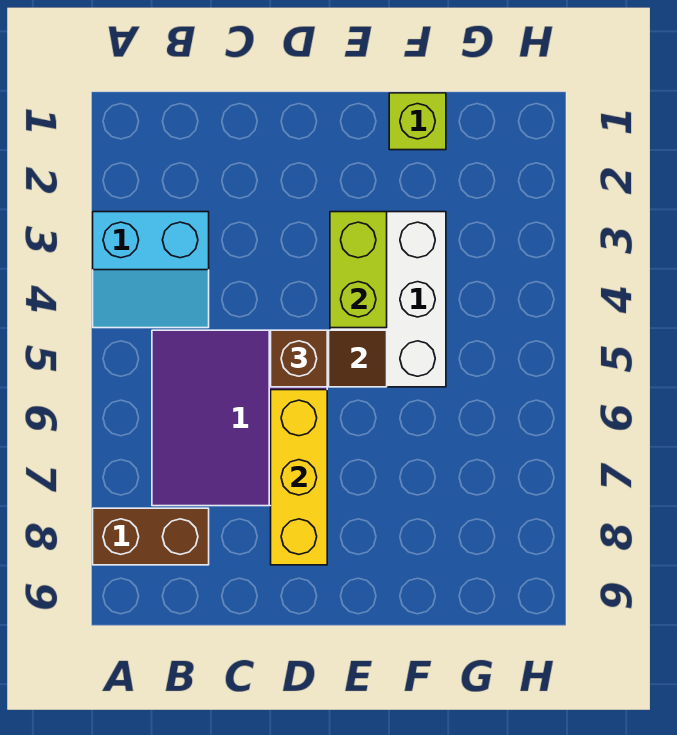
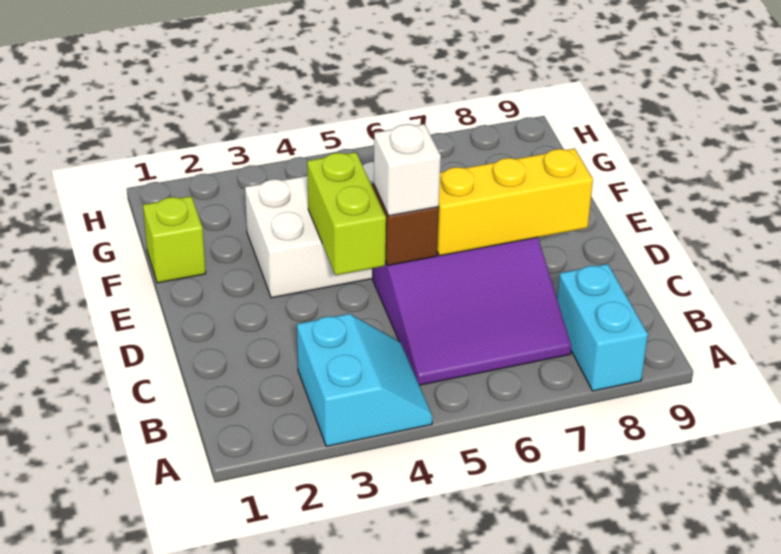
brown 1x2 brick [93,508,209,565] -> cyan 1x2 brick [557,264,648,391]
brown 1x1 brick [271,330,327,387] -> white 1x1 brick [373,124,441,216]
lime 1x2 brick [330,212,387,328] -> lime 1x2 brick turned to [307,152,386,275]

